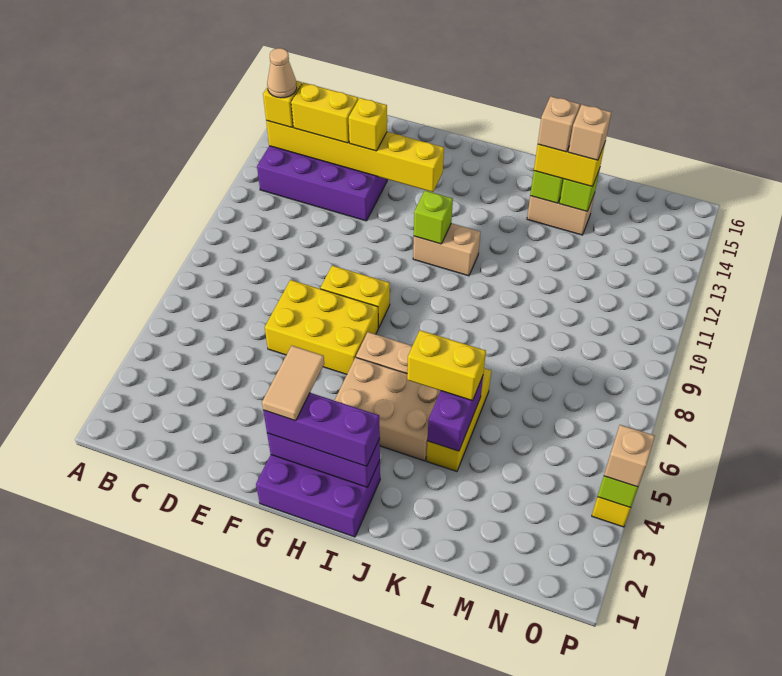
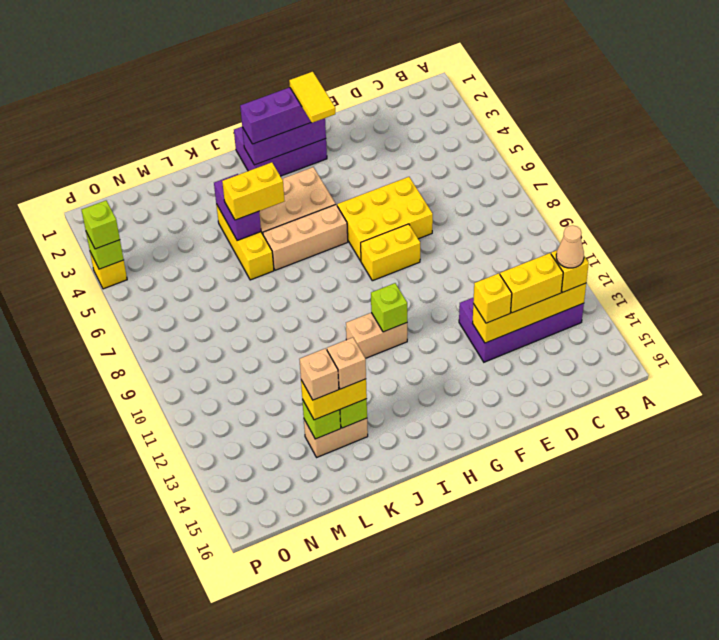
yellow 1x6 brick [266,121,444,192] -> yellow 1x4 brick [472,283,586,343]
tan 1x2 tile [262,346,324,421] -> yellow 1x2 tile [289,72,335,123]
tan 1x1 brick [604,425,655,487] -> lime 1x1 brick [82,201,120,249]

